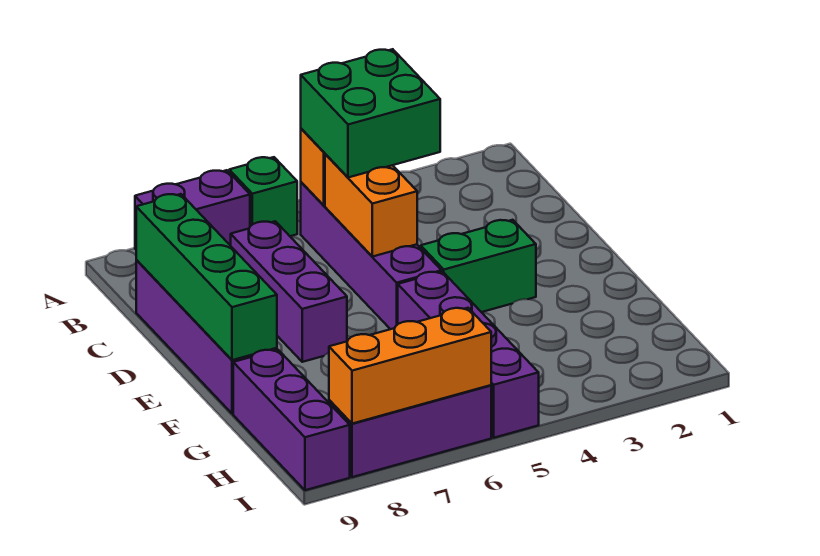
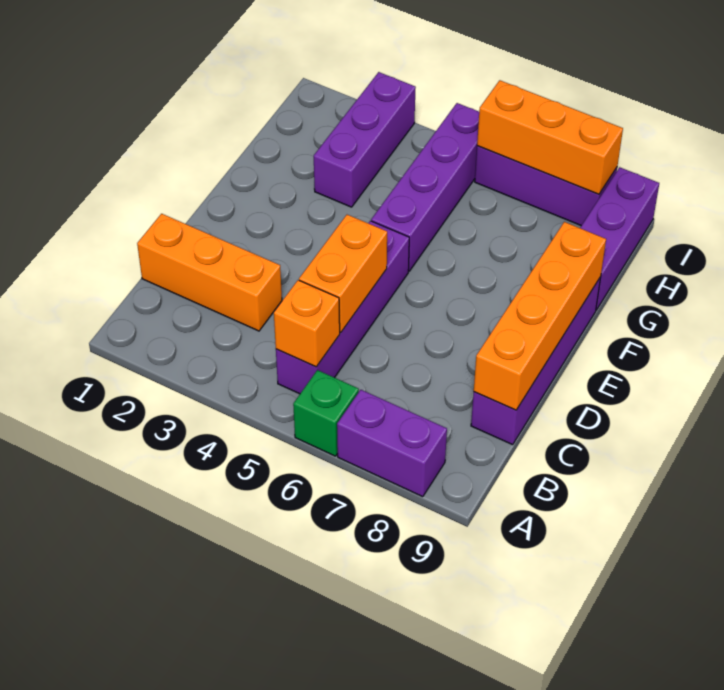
green 2x2 brick [301,49,440,178] -> none
none -> orange 1x3 brick [137,214,282,331]
purple 1x3 brick [231,221,347,362] -> purple 1x3 brick moved to [314,72,416,207]
green 1x4 brick [136,194,277,360] -> orange 1x4 brick [474,222,606,410]
green 1x2 brick [421,220,536,312] -> none

